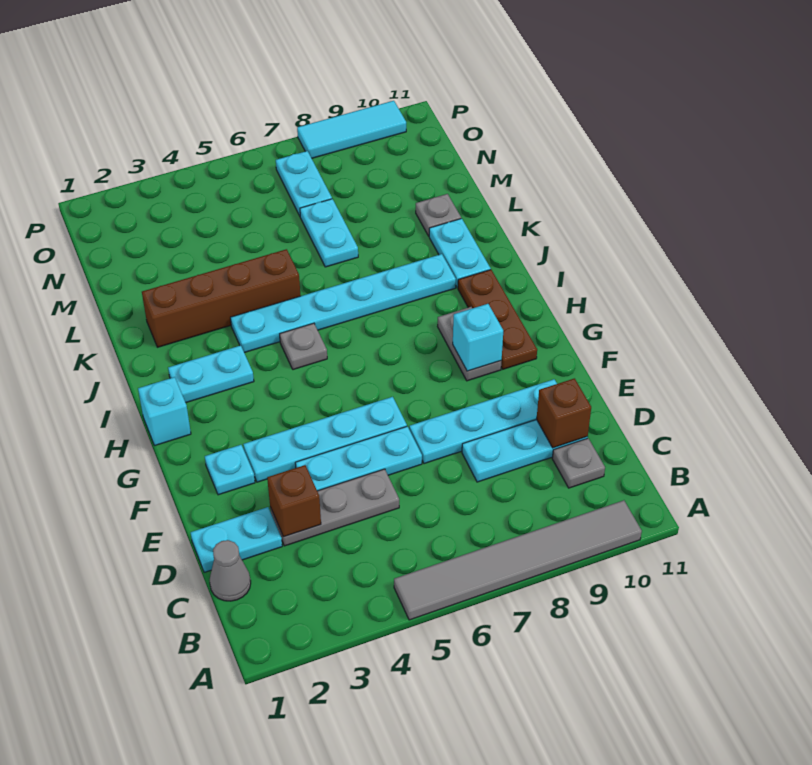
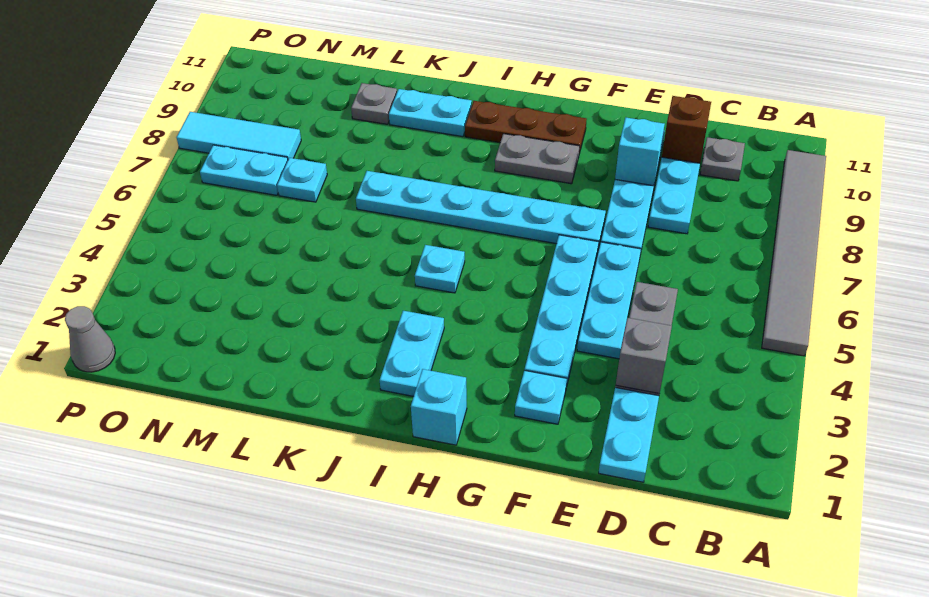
grey 1x1 cone [210,540,251,601] -> grey 1x1 cone moved to [65,306,115,372]
brown 1x1 brick [267,465,321,537] -> grey 1x1 brick [616,318,672,394]
cyan 1x1 brick [453,304,503,371] -> cyan 1x1 brick moved to [615,118,665,186]
grey 1x1 plate [280,323,327,370] -> cyan 1x1 plate [415,245,465,293]
cyan 1x6 plate [230,254,456,353] -> cyan 1x6 plate turned to [356,171,606,248]
brown 1x4 brick [142,249,300,347] -> none
cyan 1x2 plate [300,199,358,267] -> cyan 1x1 plate [277,158,327,202]
cyan 1x3 tile [297,101,406,158] -> cyan 1x3 tile turned to [177,112,301,159]

